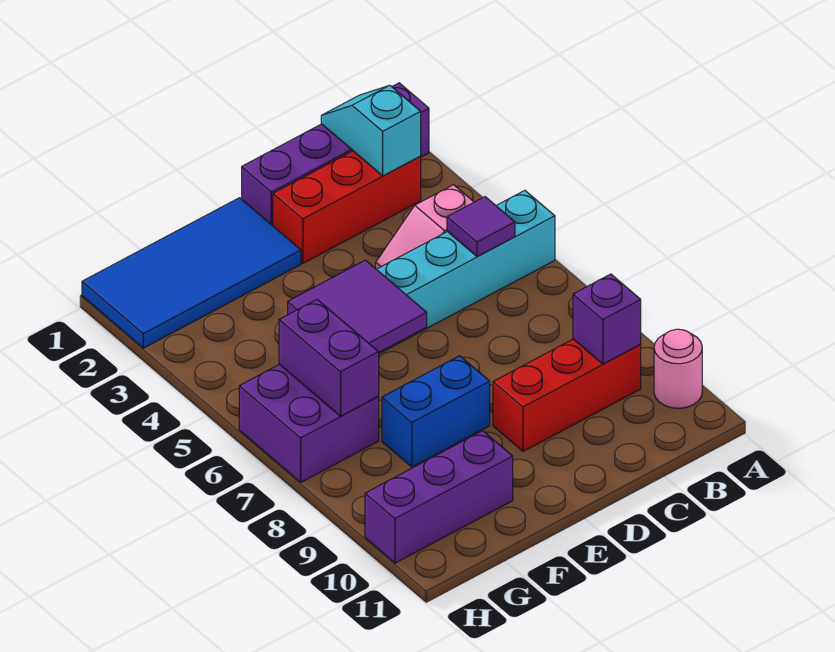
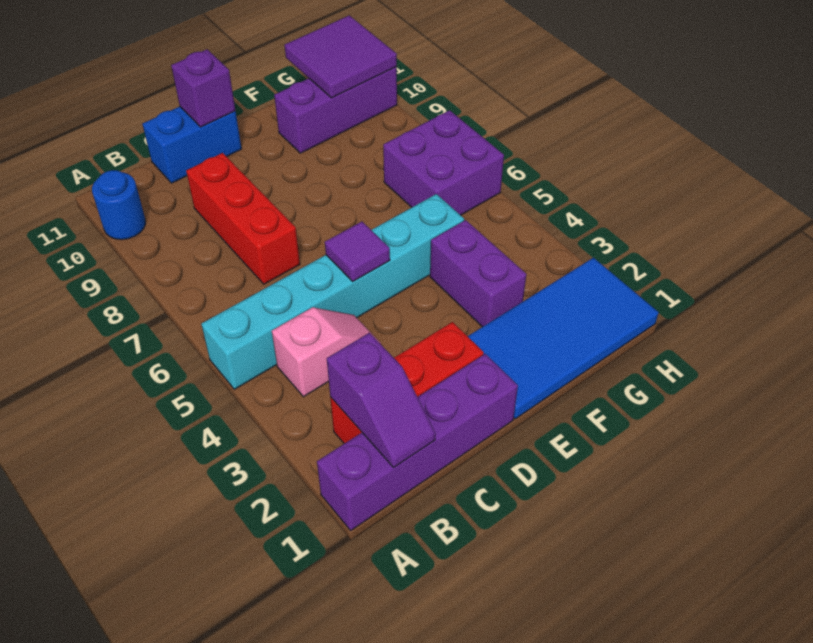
pink 1x1 round brick [654,329,702,408] -> blue 1x1 round brick [92,170,146,240]
cyan 1x2 slope [321,85,421,176] -> purple 1x2 slope [327,333,435,468]
purple 1x1 tile [447,197,515,257] -> purple 1x1 tile moved to [325,222,390,281]
red 1x3 brick [493,339,641,451] -> red 1x3 brick turned to [186,153,300,284]
purple 1x1 brick [573,274,641,364] -> purple 1x1 brick moved to [171,49,235,127]
purple 2x2 tile [288,260,427,352] -> purple 2x2 tile moved to [284,15,397,98]
blue 1x2 brick [382,356,490,467] -> blue 1x2 brick moved to [142,107,242,183]
purple 1x2 brick [279,300,379,416] -> purple 1x2 brick moved to [430,220,526,327]

